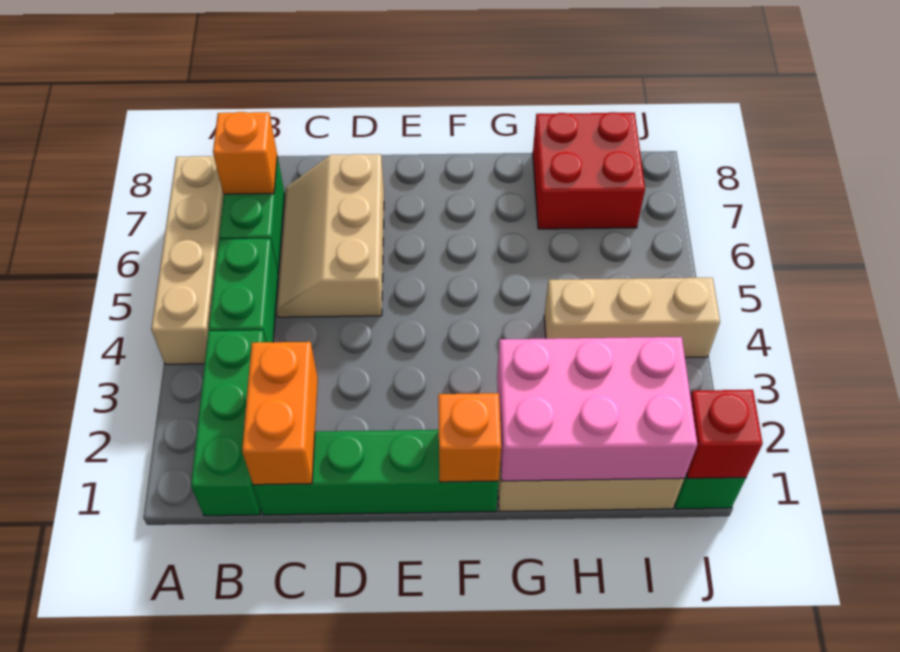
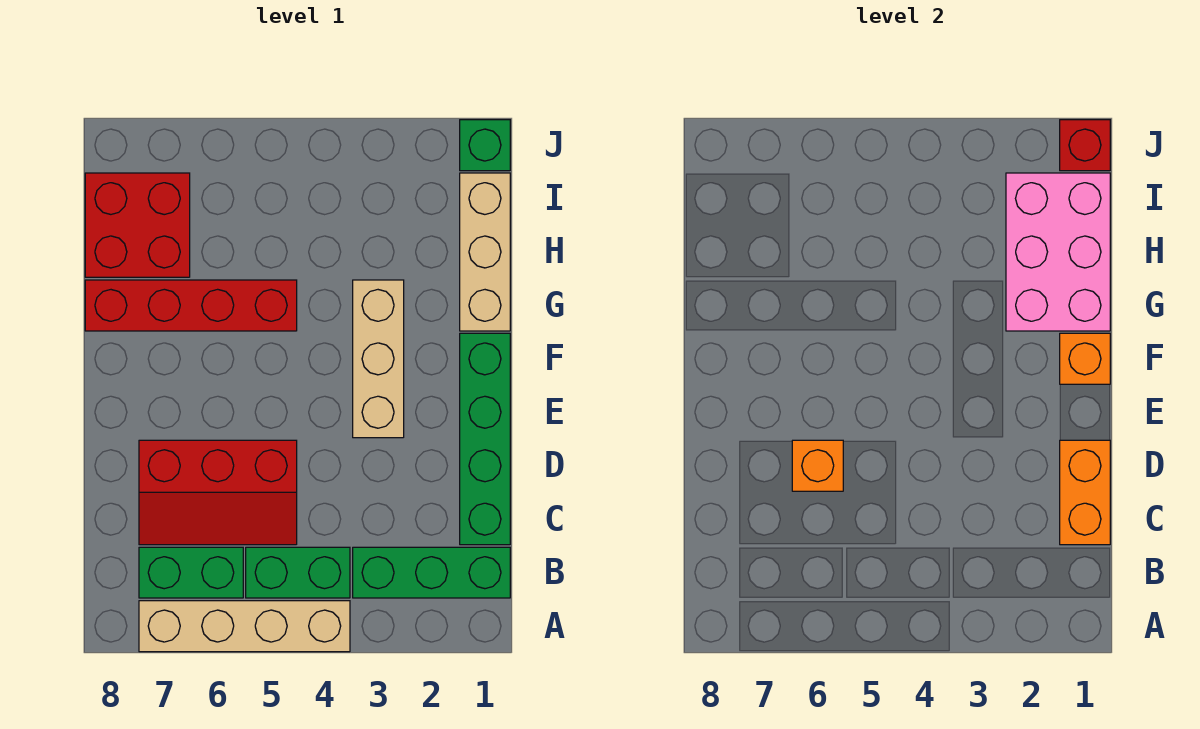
orange 1x1 brick [213,112,277,194] -> orange 1x1 brick moved to [792,440,843,491]
orange 1x2 brick [242,342,318,485] -> orange 1x2 brick turned to [1060,440,1110,545]
tan 2x3 slope [276,154,384,317] -> red 2x3 slope [139,440,297,545]
none -> red 1x4 brick [85,280,297,331]
tan 1x3 brick [544,278,720,357] -> tan 1x3 brick moved to [353,280,404,438]

